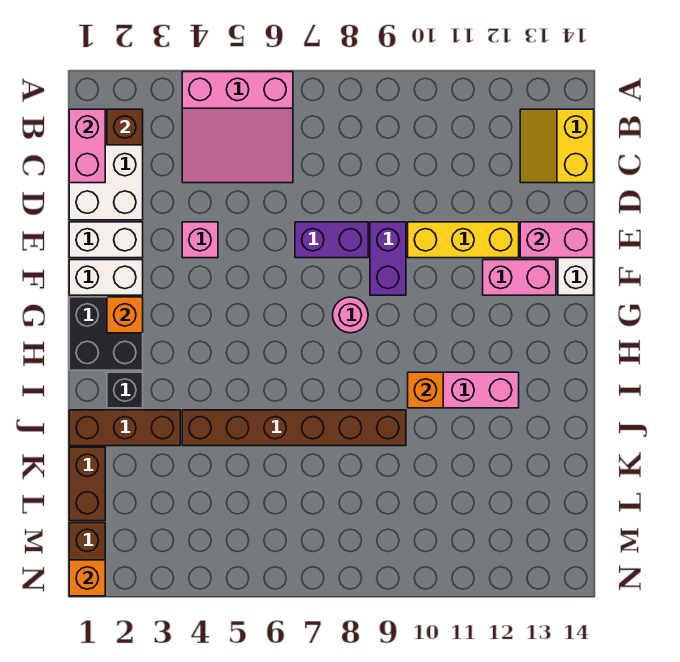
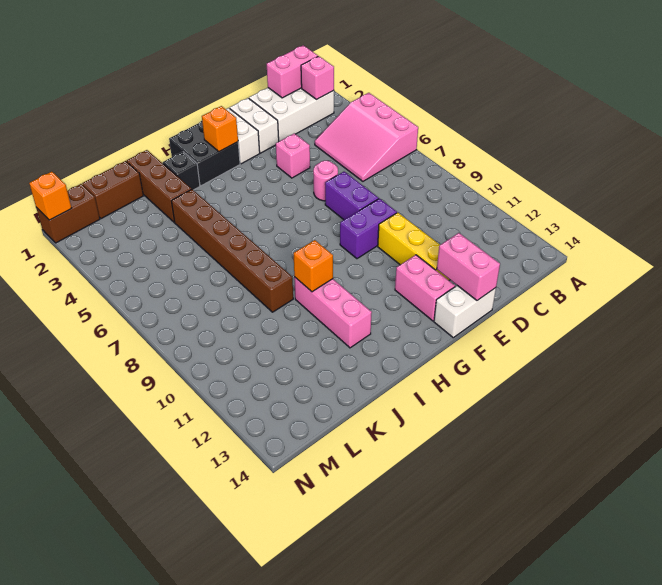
brown 1x1 brick [107,109,143,145] -> pink 1x1 brick [301,56,334,100]
yellow 2x2 slope [520,109,594,183] -> none
pink 1x1 round brick [333,297,368,333] -> pink 1x1 round brick moved to [313,161,338,201]

